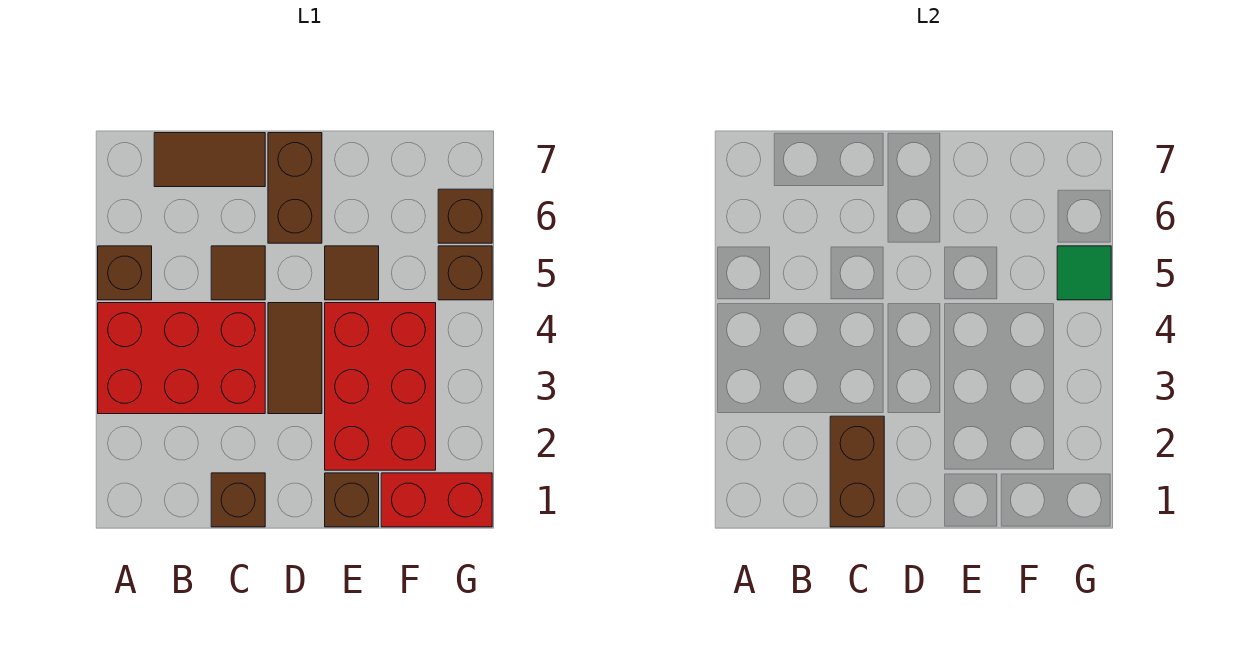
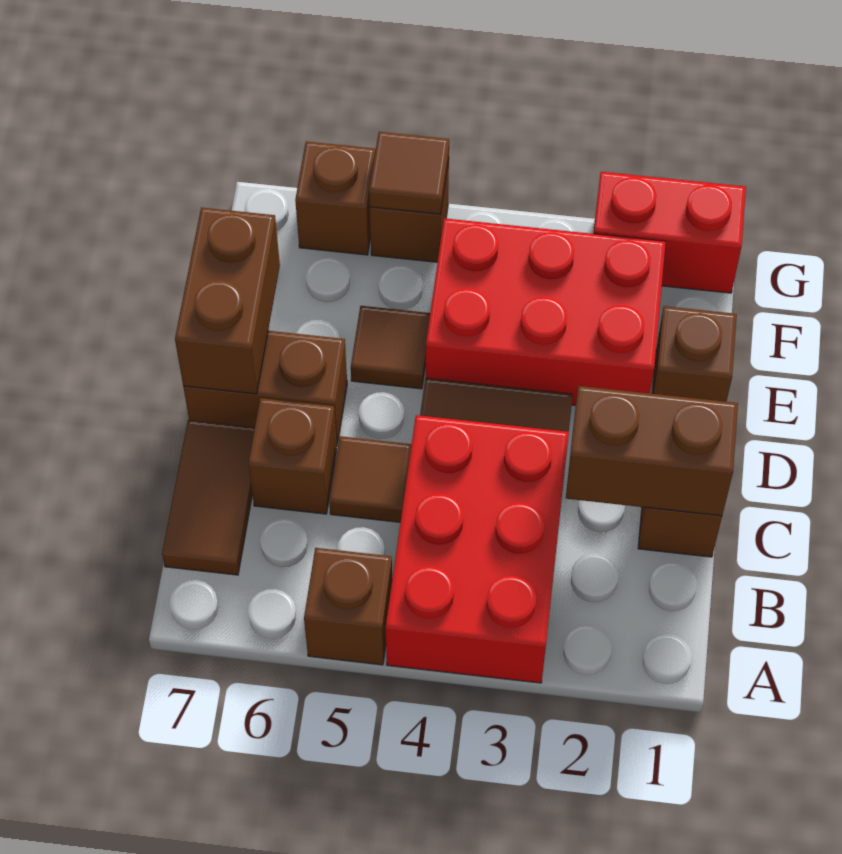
none -> brown 1x1 brick [248,398,337,514]
none -> brown 1x2 brick [175,208,280,394]
red 1x2 brick [381,473,492,527] -> red 1x2 brick turned to [594,172,746,293]
green 1x1 tile [1057,246,1111,300] -> brown 1x1 tile [369,132,449,214]

